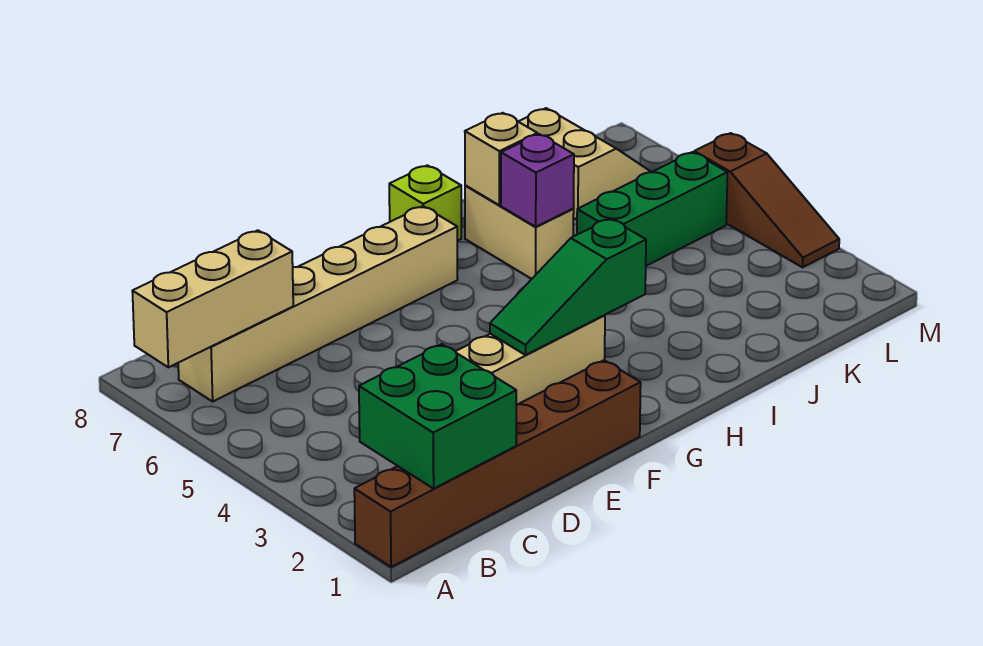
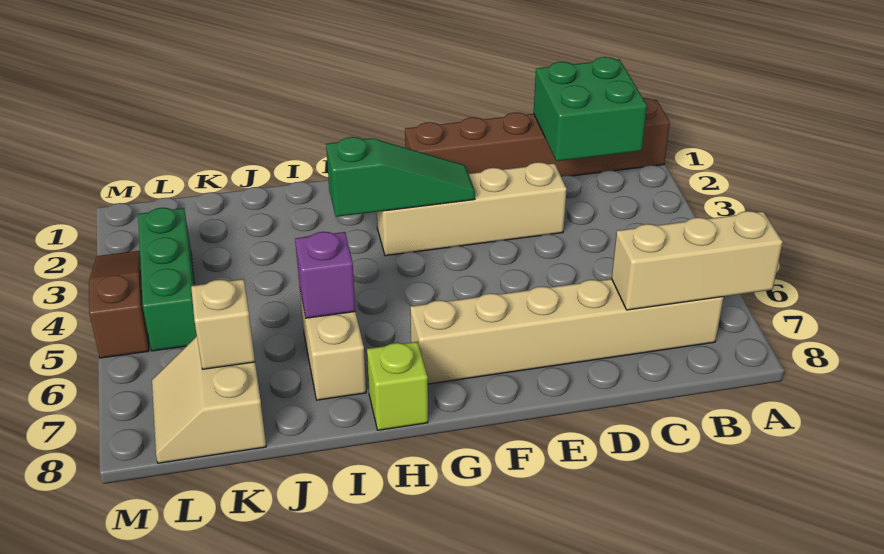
tan 1x1 brick [465,113,537,205] -> tan 1x1 brick moved to [191,279,255,369]
green 1x3 brick [577,152,728,266] -> green 1x3 brick turned to [138,208,197,351]

